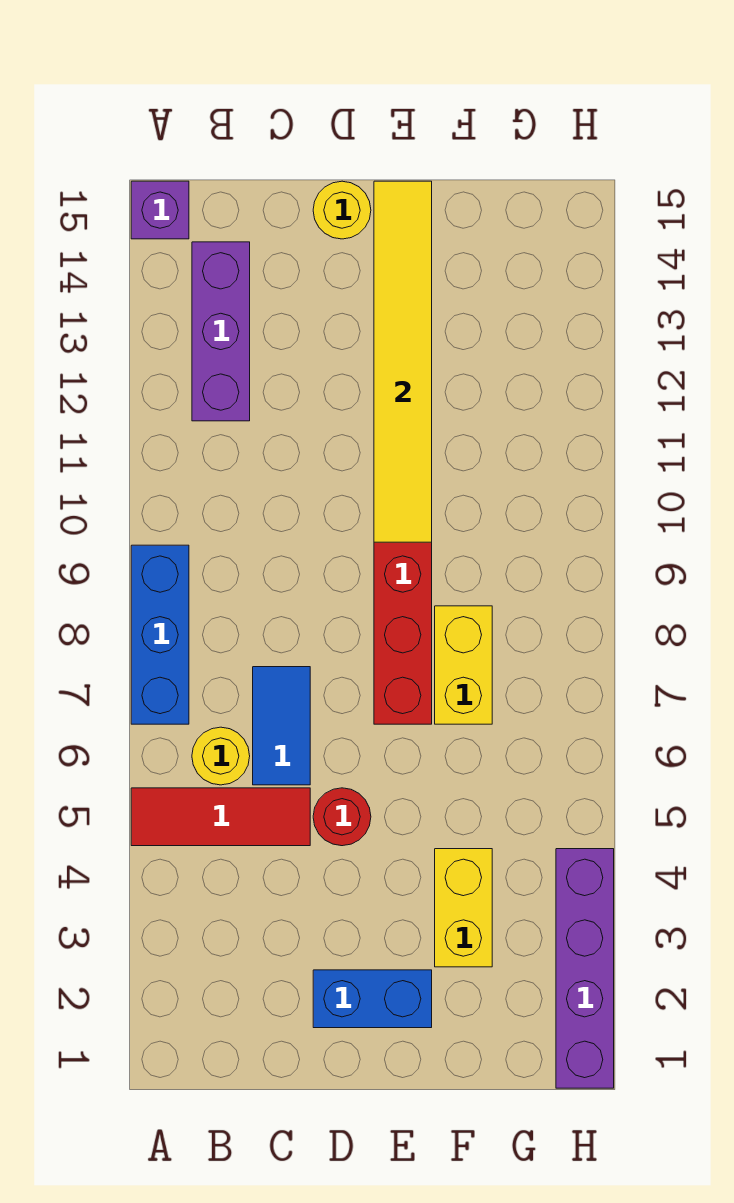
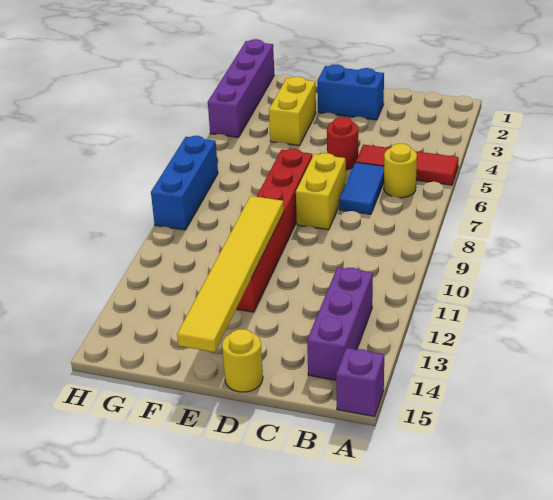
blue 1x3 brick [131,545,189,724] -> blue 1x3 brick moved to [151,136,218,230]
yellow 1x2 brick [435,606,492,724] -> yellow 1x2 brick moved to [296,153,346,230]

